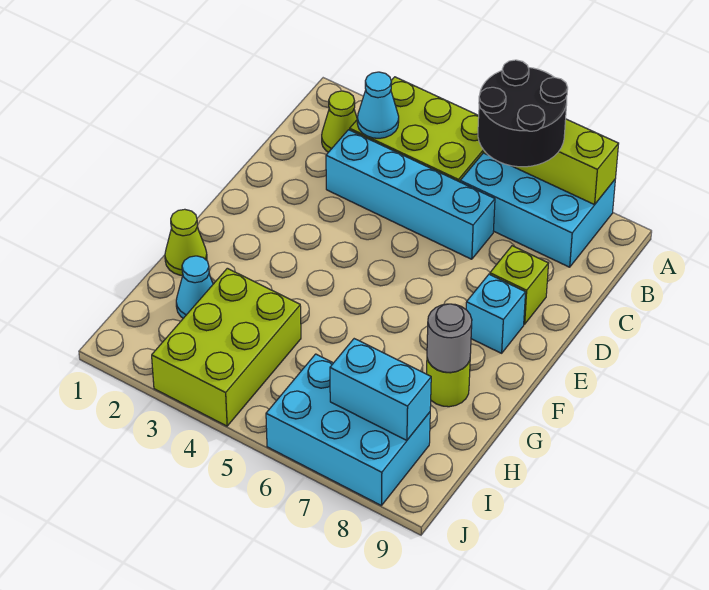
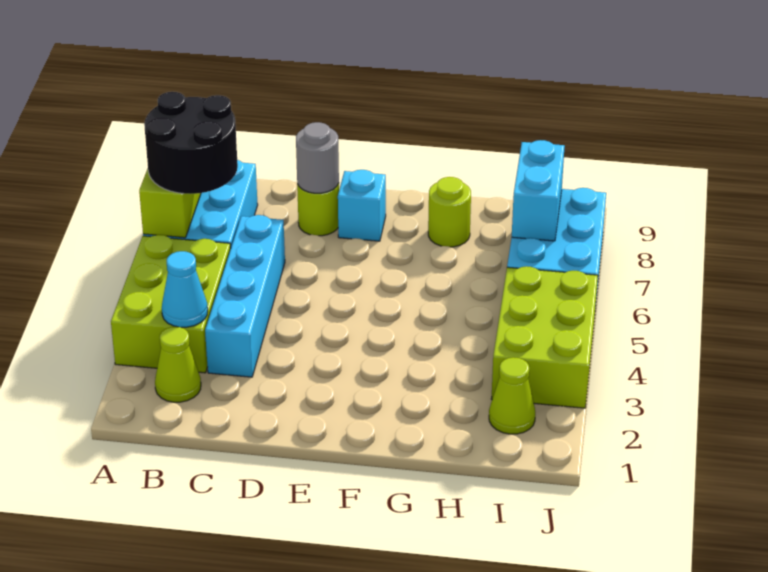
lime 1x1 brick [490,246,549,324] -> lime 1x1 round brick [297,184,339,236]
lime 1x1 cone [165,209,207,275] -> lime 1x1 cone moved to [489,357,535,434]
grey 1x1 round brick [427,304,472,372] -> grey 1x1 round brick moved to [296,122,339,193]
cyan 1x1 cone [176,256,213,318] -> none
lime 2x3 brick [152,268,301,426] -> lime 2x3 brick turned to [491,266,598,408]

